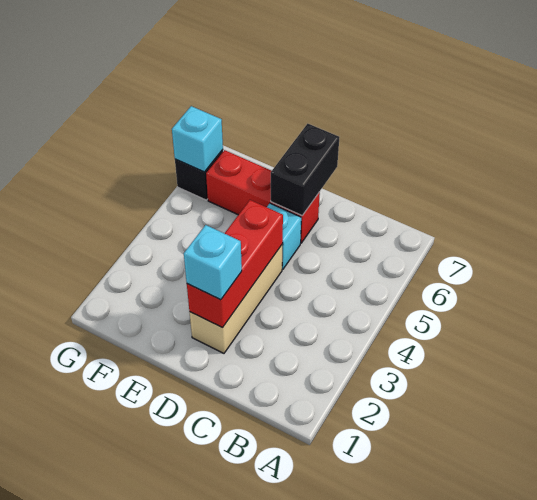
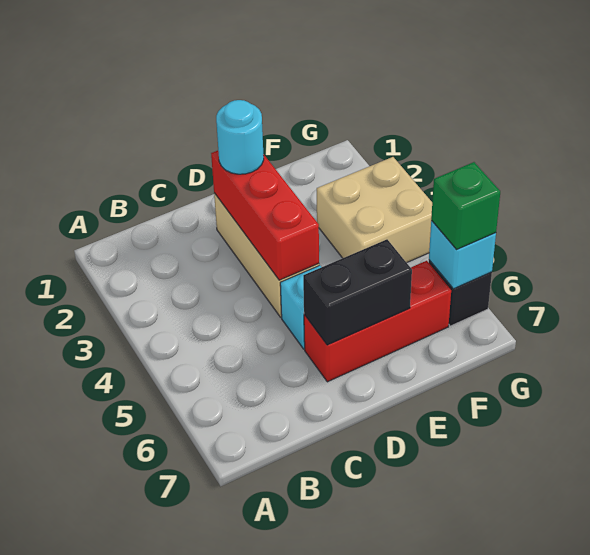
cyan 1x1 brick [184,225,242,300] -> cyan 1x1 round brick [216,100,264,174]
black 1x2 brick [271,124,339,216] -> black 1x2 brick turned to [303,239,412,345]
none -> tan 2x2 brick [317,157,432,263]
none -> green 1x1 brick [431,162,500,250]

